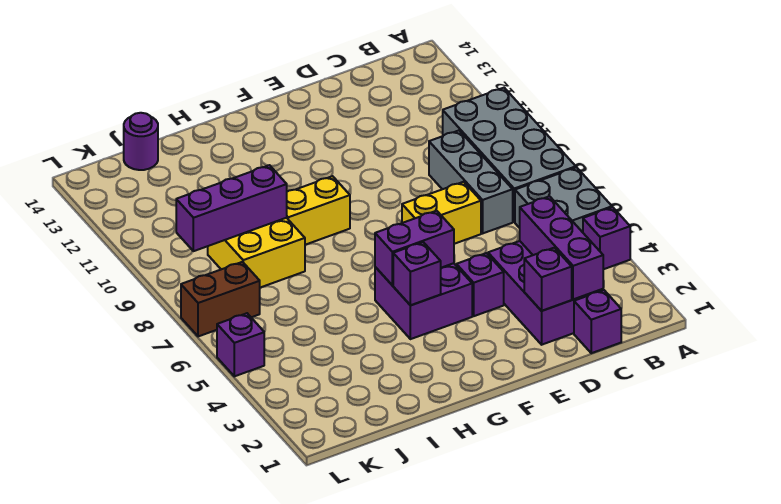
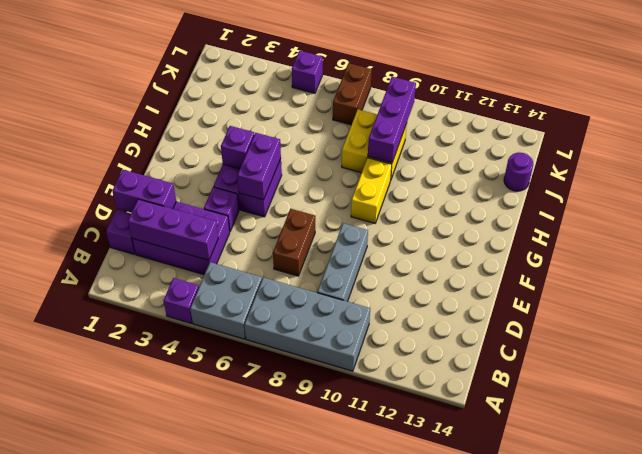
grey 1x3 brick [429,131,513,233] -> grey 1x3 brick turned to [317,223,368,301]
purple 1x1 brick [524,248,572,311] -> purple 1x2 brick [113,170,176,213]
yellow 1x2 brick [402,182,481,244] -> brown 1x2 brick [273,209,315,276]

